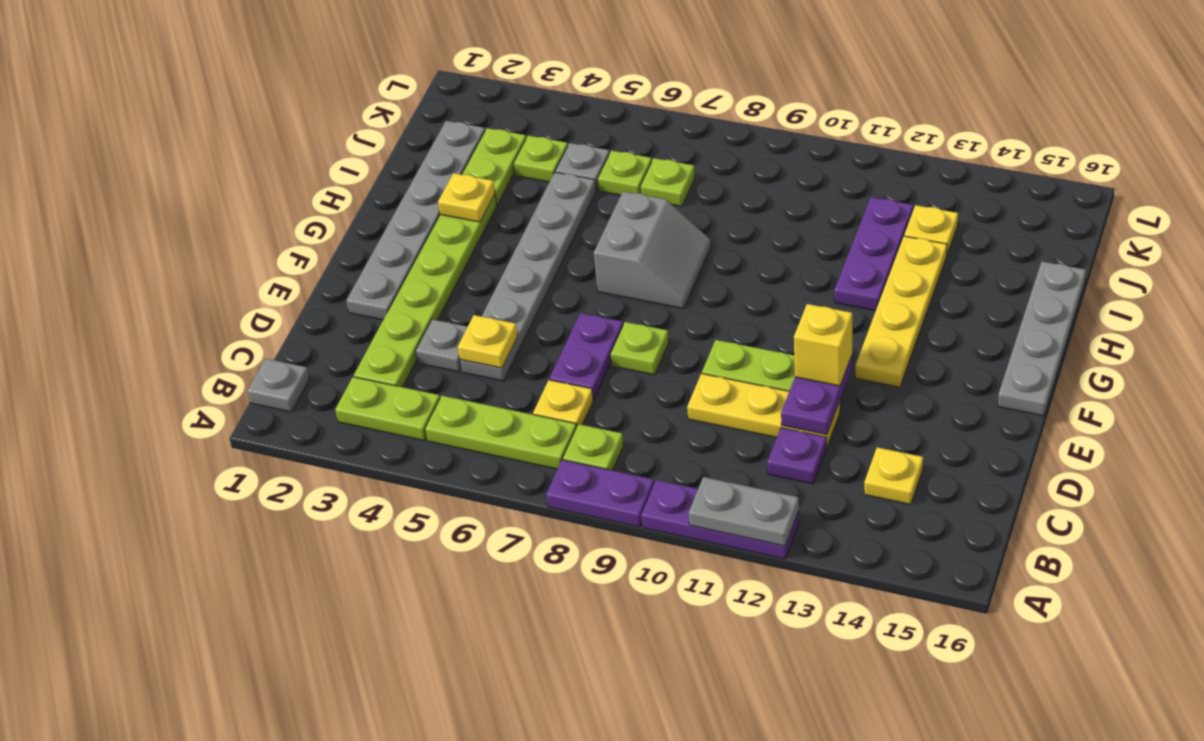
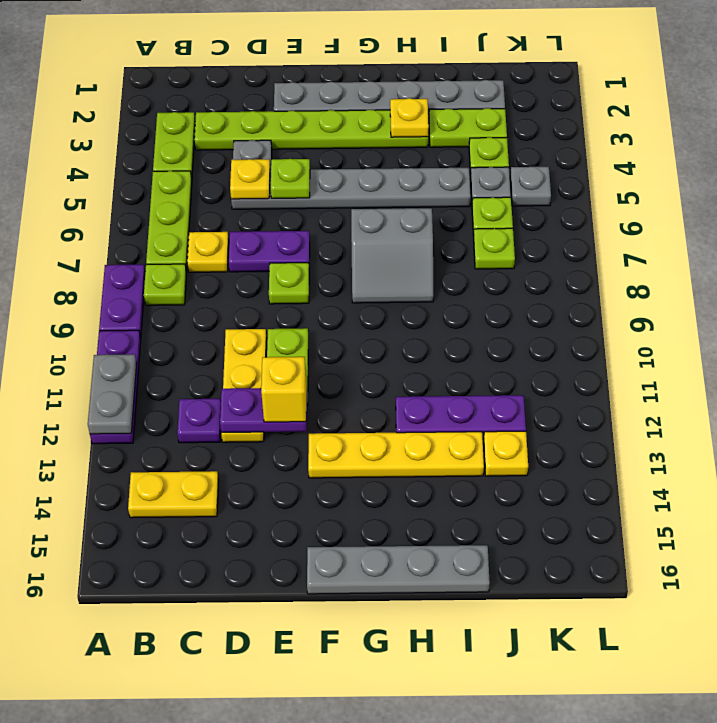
grey 1x1 plate [247,359,310,412] -> grey 1x1 plate moved to [510,167,551,206]
yellow 1x1 plate [864,447,923,505] -> yellow 1x2 plate [128,471,219,518]
none -> lime 1x1 plate [271,159,310,198]

